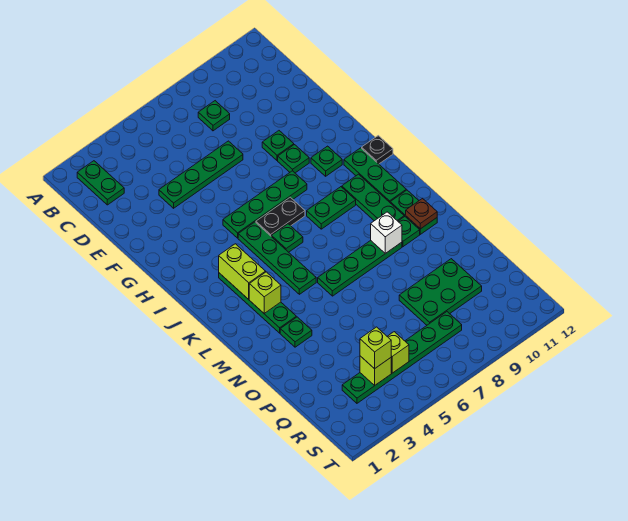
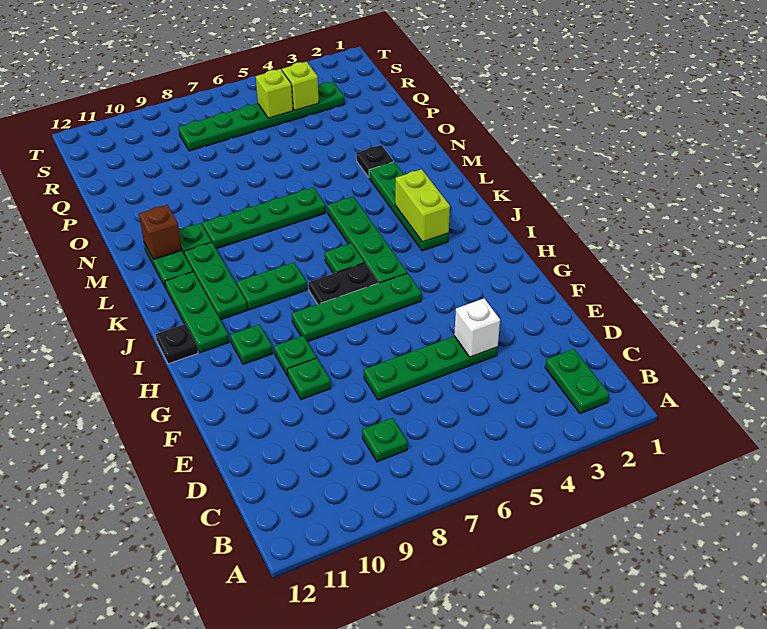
lime 1x1 brick [249,272,281,313] -> none
white 1x1 brick [371,212,402,254] -> white 1x1 brick moved to [454,298,500,357]
brown 1x1 plate [406,198,437,229] -> brown 1x1 brick [139,205,182,259]
green 1x1 plate [280,317,312,347] -> black 1x1 plate [356,145,394,177]
green 2x3 plate [399,259,482,325] -> none
lime 1x1 brick [360,327,391,369] -> none

